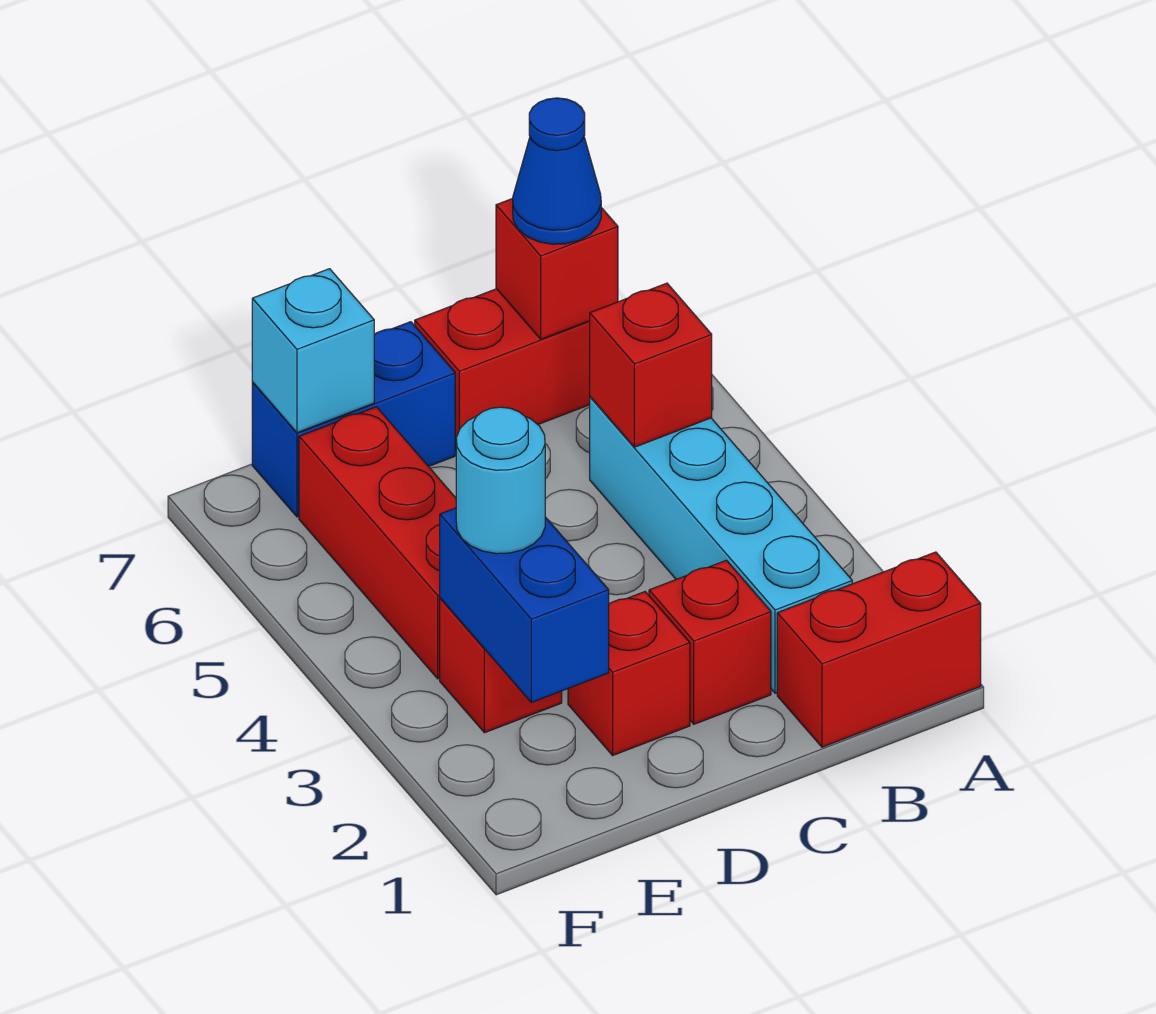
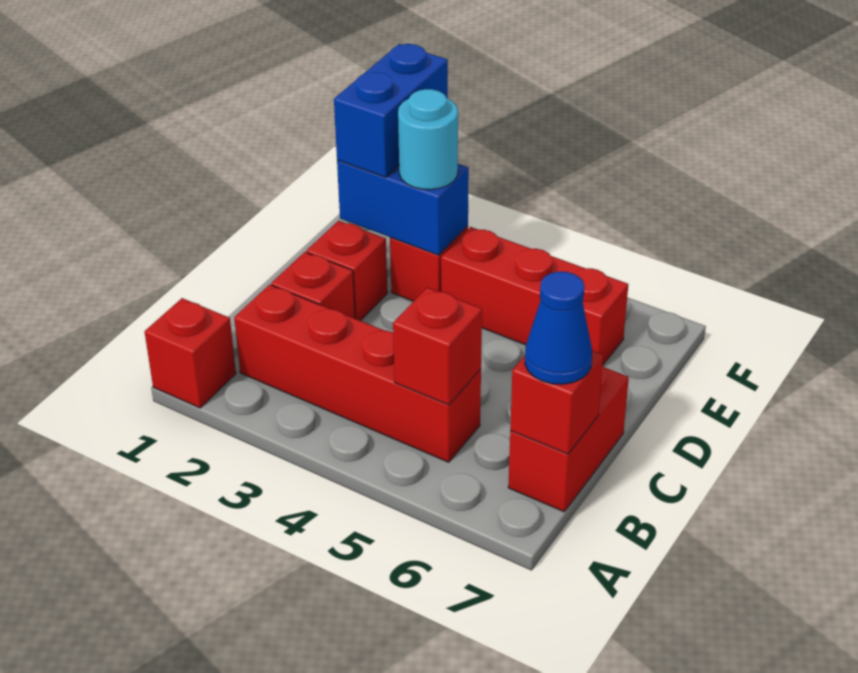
red 1x2 brick [777,552,981,747] -> red 1x1 brick [145,298,236,408]
cyan 1x4 brick [590,397,852,693] -> red 1x4 brick [234,285,481,462]
blue 1x2 brick [252,322,455,517] -> blue 1x2 brick moved to [334,44,448,177]
cyan 1x1 brick [252,269,374,433] -> none

